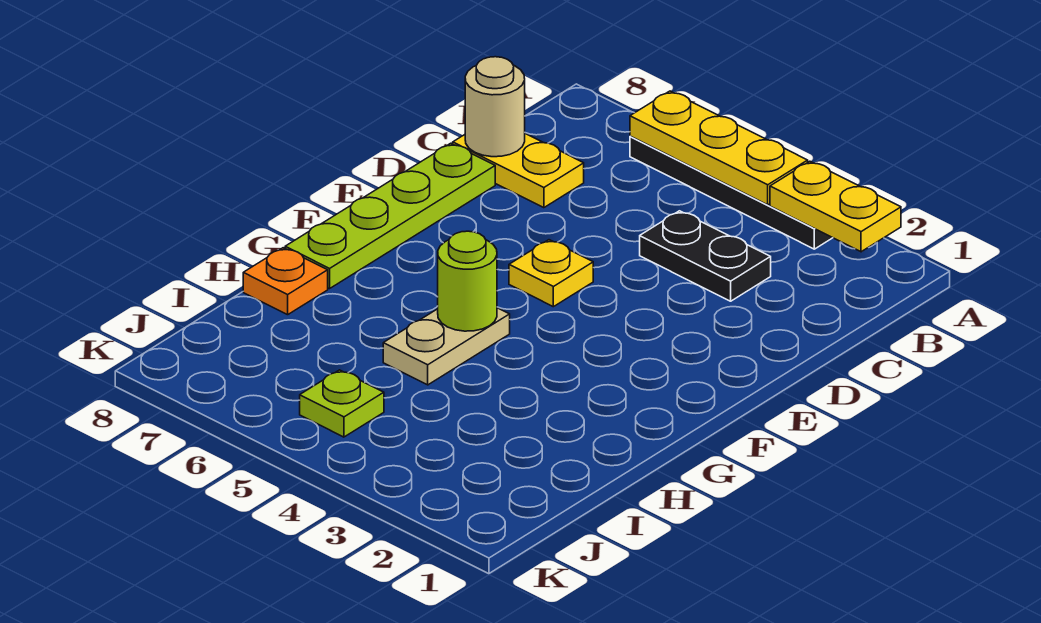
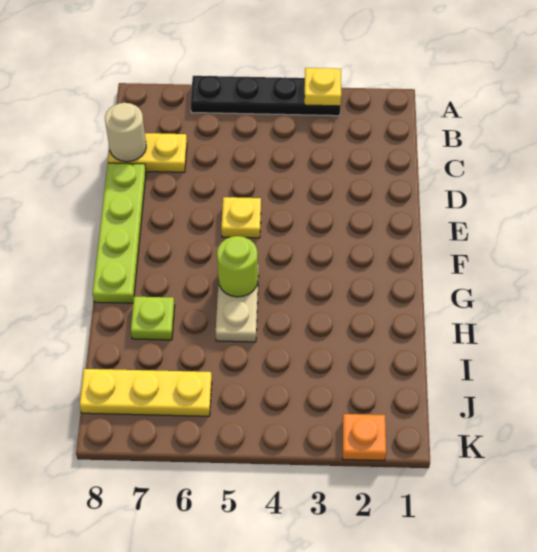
yellow 1x2 plate [770,161,901,252] -> yellow 1x1 plate [304,68,341,106]
yellow 1x3 plate [630,91,808,205] -> yellow 1x3 plate moved to [80,369,212,416]
black 1x2 plate [640,211,771,301] -> none
orange 1x1 plate [243,248,328,315] -> orange 1x1 plate moved to [343,414,386,461]
lime 1x1 plate [300,370,384,437] -> lime 1x1 plate moved to [131,297,175,340]

